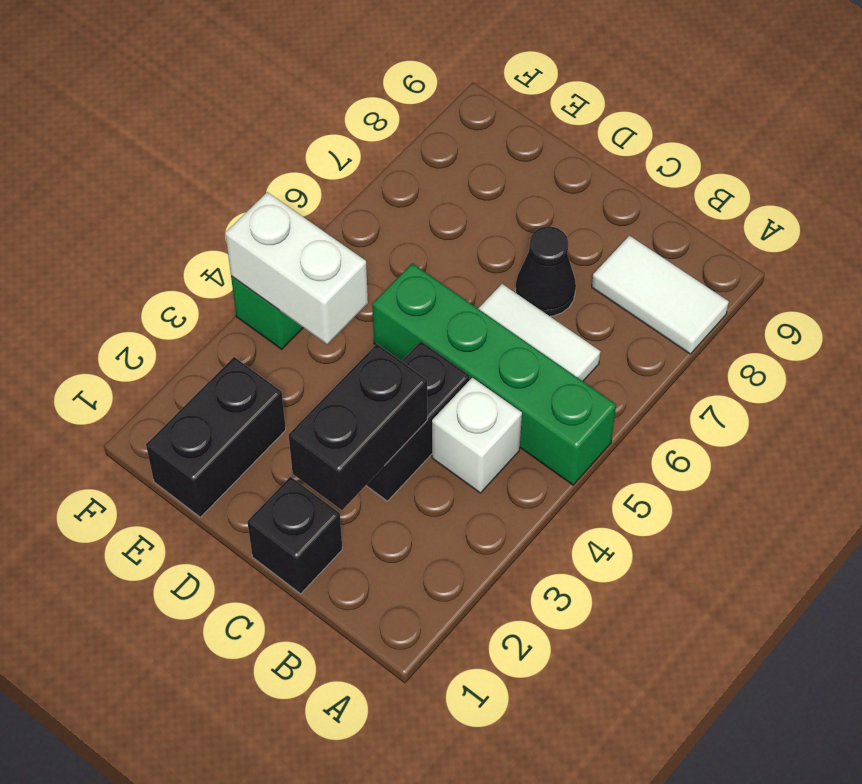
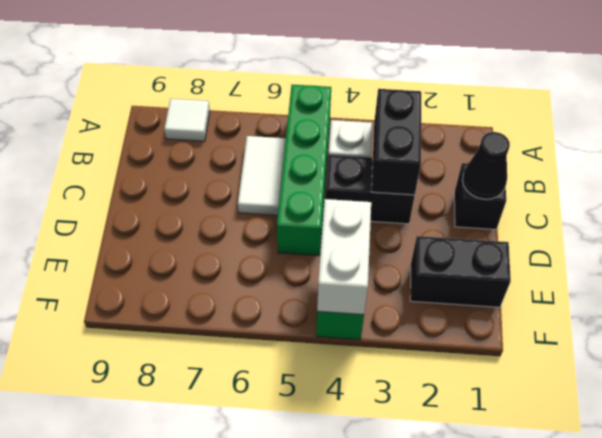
white 1x2 tile [592,236,729,354] -> white 1x1 tile [164,99,210,141]
black 1x2 brick [289,344,427,510] -> black 1x2 brick turned to [372,89,421,195]
black 1x1 cone [515,227,576,316] -> black 1x1 cone moved to [462,132,510,199]

